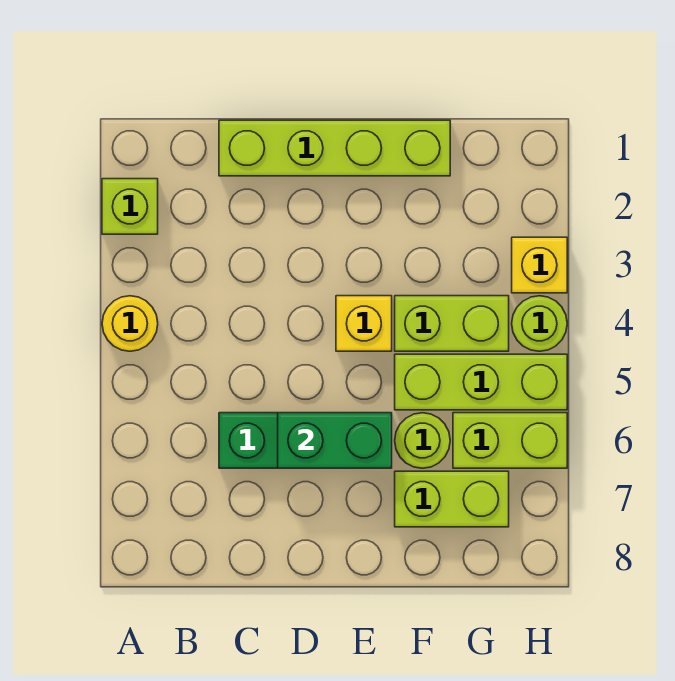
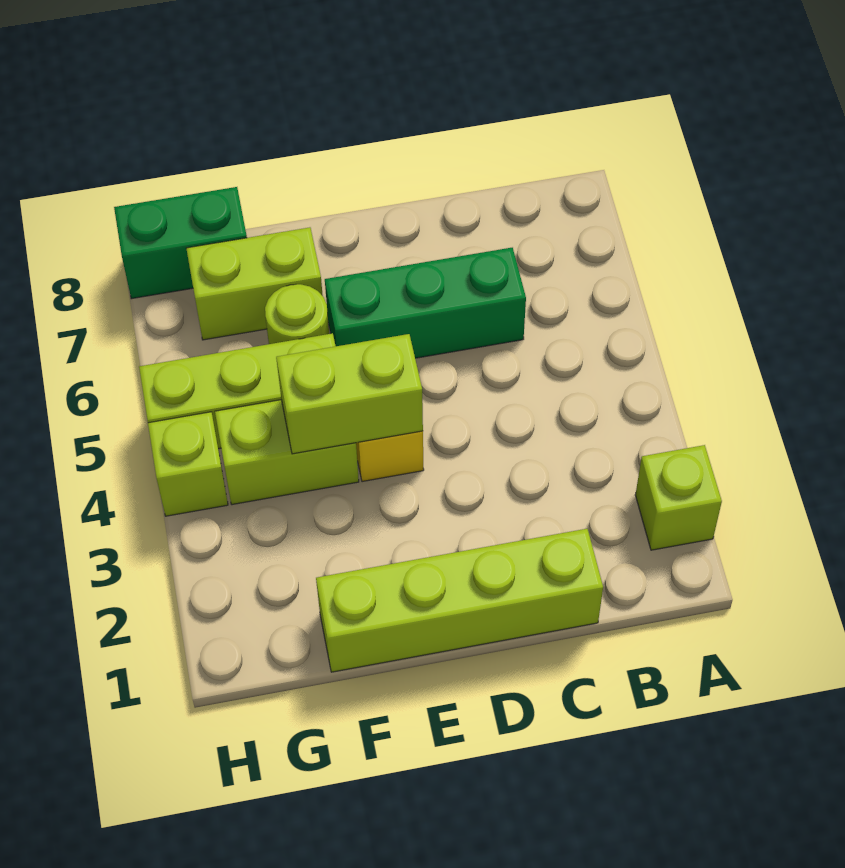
yellow 1x1 round brick [102,296,158,351] -> none
green 1x2 brick [278,413,392,468] -> green 1x2 brick moved to [114,187,247,299]
lime 1x2 brick [453,413,567,468] -> lime 1x2 brick moved to [276,334,423,454]
yellow 1x1 brick [512,237,567,293] -> none
lime 1x1 round brick [512,296,567,351] -> lime 1x1 brick [148,412,228,516]

